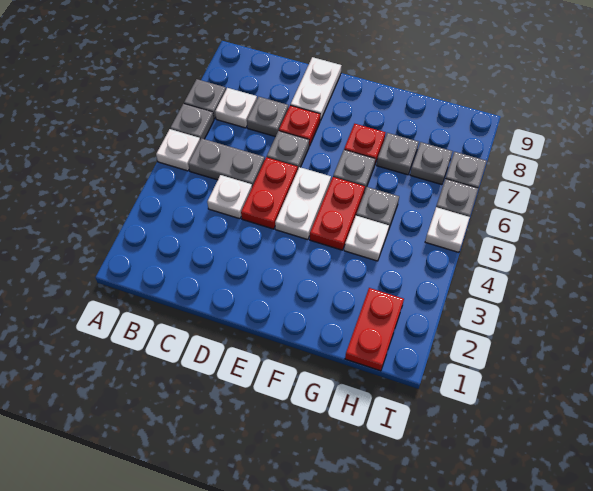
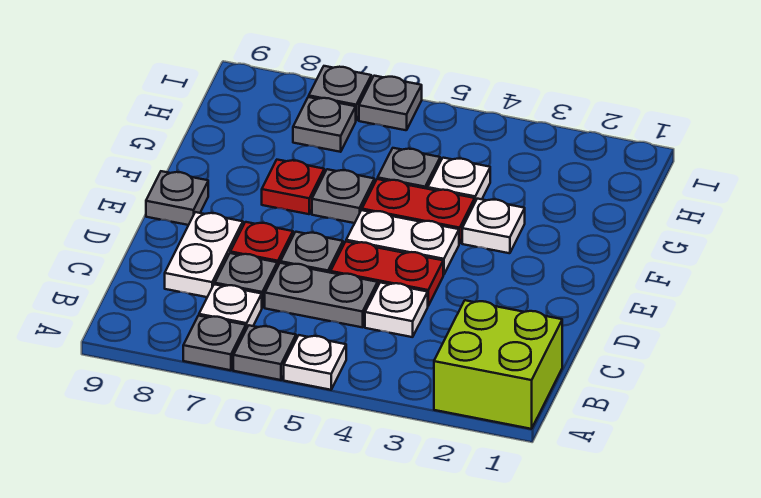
none -> lime 2x2 brick [434,300,562,429]
grey 1x2 plate [188,138,265,187] -> grey 1x2 plate turned to [265,263,378,327]
white 1x2 plate [290,57,342,121] -> white 1x2 plate turned to [165,212,243,297]
grey 1x1 plate [377,133,419,175] -> grey 1x1 plate moved to [146,171,208,225]
red 1x2 plate [345,288,404,371] -> none
white 1x1 plate [425,207,470,252] -> white 1x1 plate moved to [462,199,525,253]

